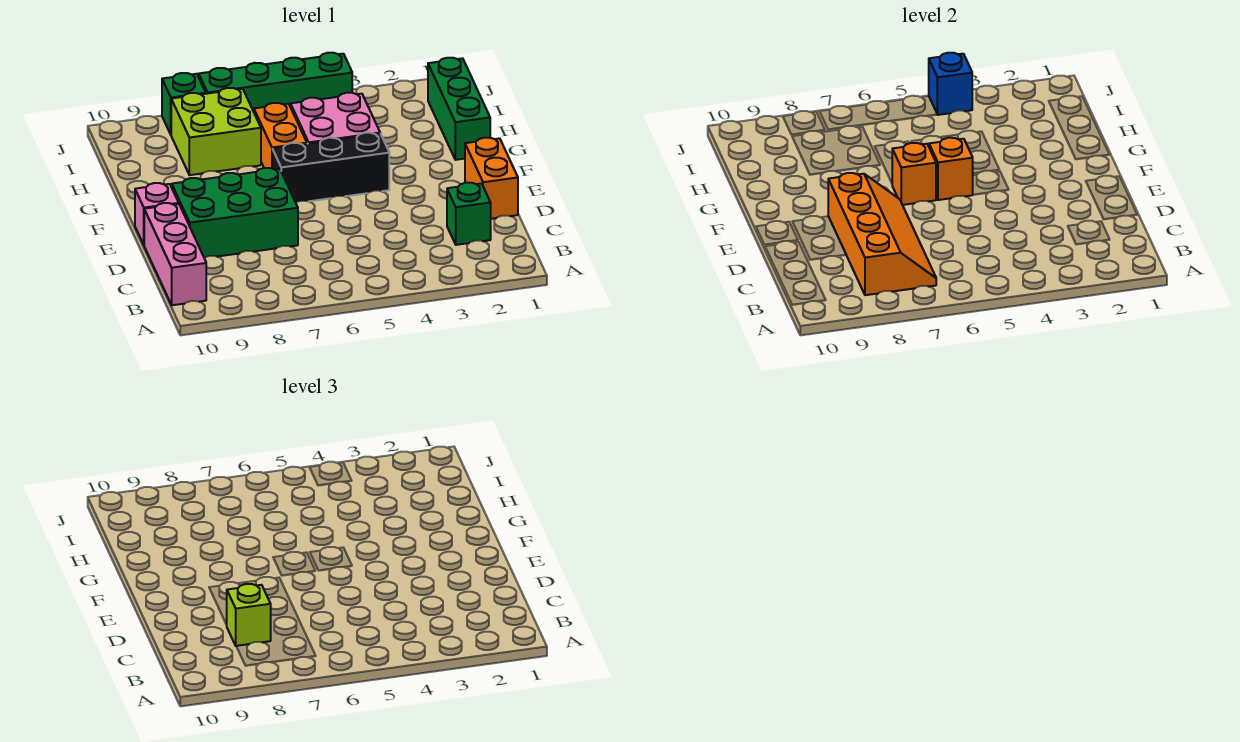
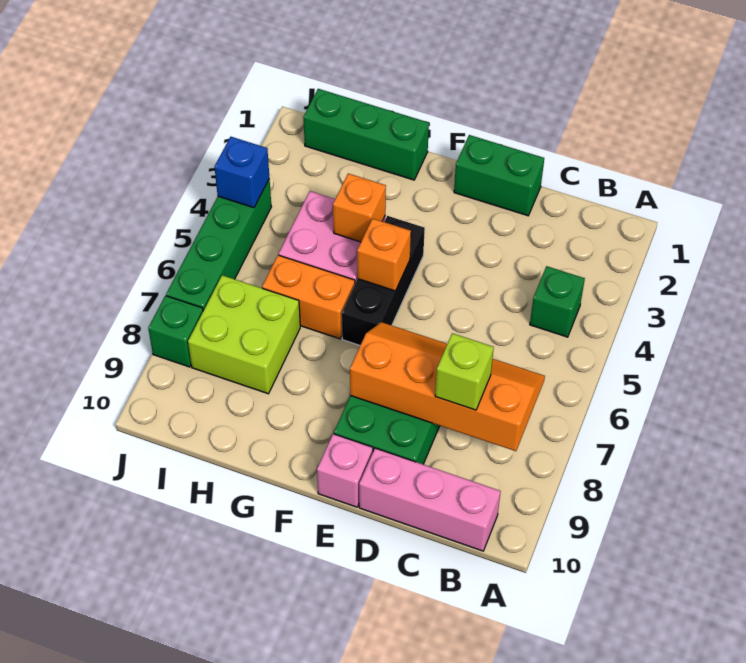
green 1x1 brick [447,183,491,245] -> green 1x1 brick moved to [530,266,585,337]
orange 1x2 brick [465,138,518,219] -> green 1x2 brick [454,135,544,216]
orange 1x1 brick [892,143,936,205] -> orange 1x1 brick moved to [333,173,386,242]

